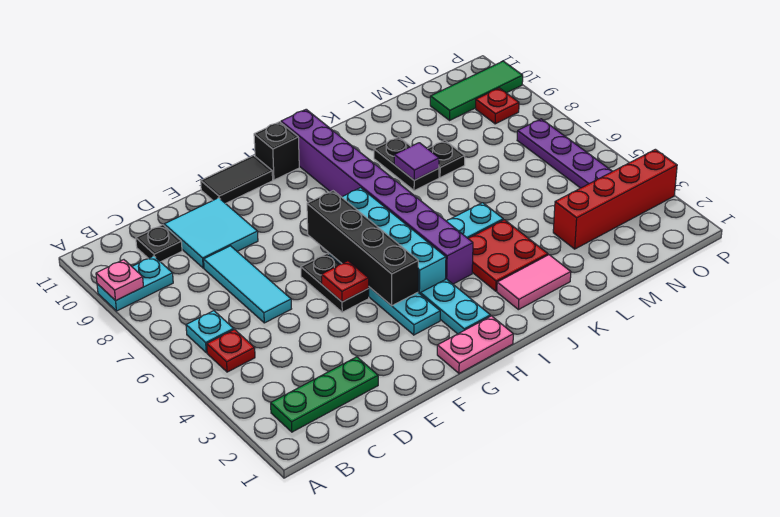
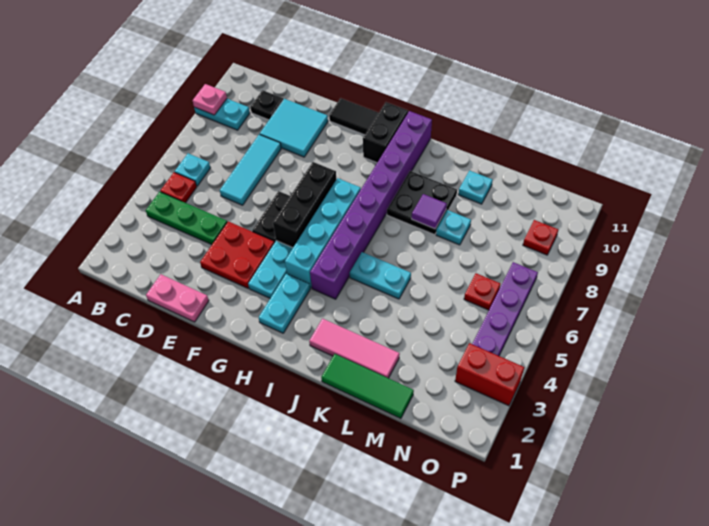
green 1x3 plate [271,357,378,432] -> green 1x3 plate moved to [146,192,227,245]
red 1x1 plate [322,261,369,302] -> red 1x1 plate moved to [464,273,500,310]
pink 1x2 plate [437,316,513,373] -> pink 1x2 plate moved to [146,274,209,322]
black 1x4 brick [307,191,418,306] -> black 1x3 brick [273,162,336,248]
black 1x1 brick [254,122,299,180] -> black 1x2 brick [363,102,408,163]
pink 1x2 tile [497,255,571,310] -> pink 1x3 tile [309,319,400,378]
red 2x2 plate [468,220,548,291] -> red 2x2 plate moved to [200,221,274,288]
black 1x2 plate [374,137,439,191] -> black 2x2 plate [387,171,457,235]
black 1x1 plate [428,140,465,178] -> cyan 1x1 plate [436,210,471,245]
none -> cyan 1x1 plate [458,171,493,204]
red 1x4 brick [553,149,677,249] -> red 1x2 brick [455,343,524,406]
green 1x3 tile [430,61,523,120] -> green 1x3 tile moved to [321,354,414,418]

